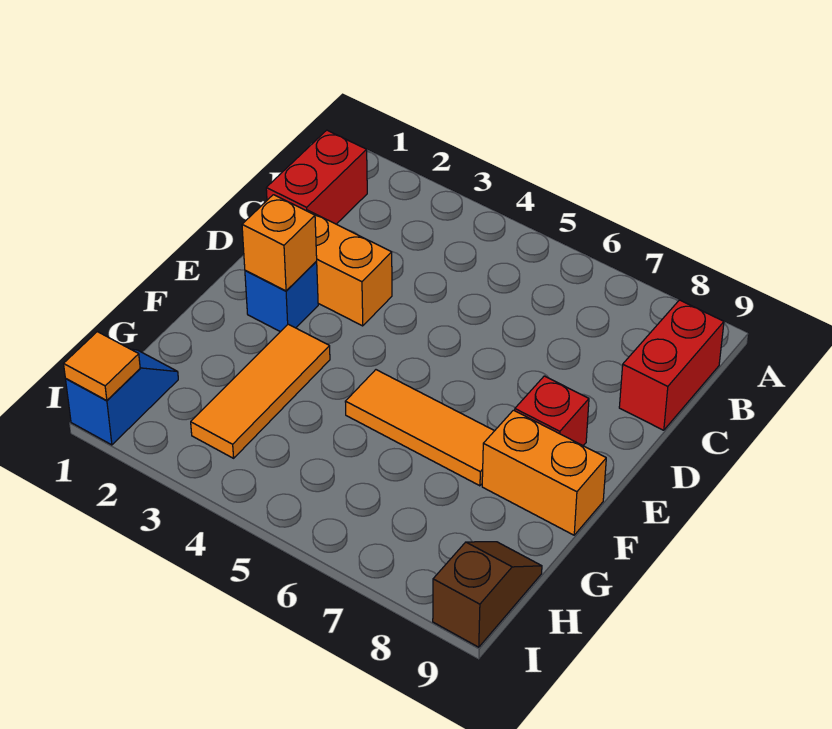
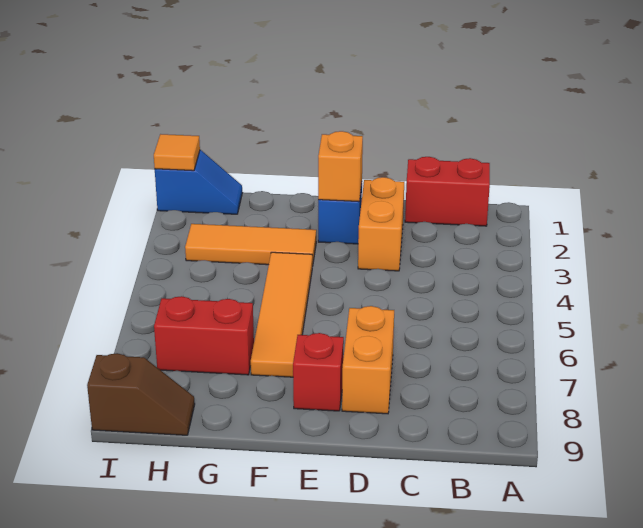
red 1x2 brick [619,300,724,430] -> red 1x2 brick moved to [154,296,254,375]
orange 1x3 tile [345,370,494,486] -> orange 1x4 tile [251,252,312,377]
orange 1x2 brick [482,410,606,535] -> orange 1x2 brick moved to [342,306,394,414]

